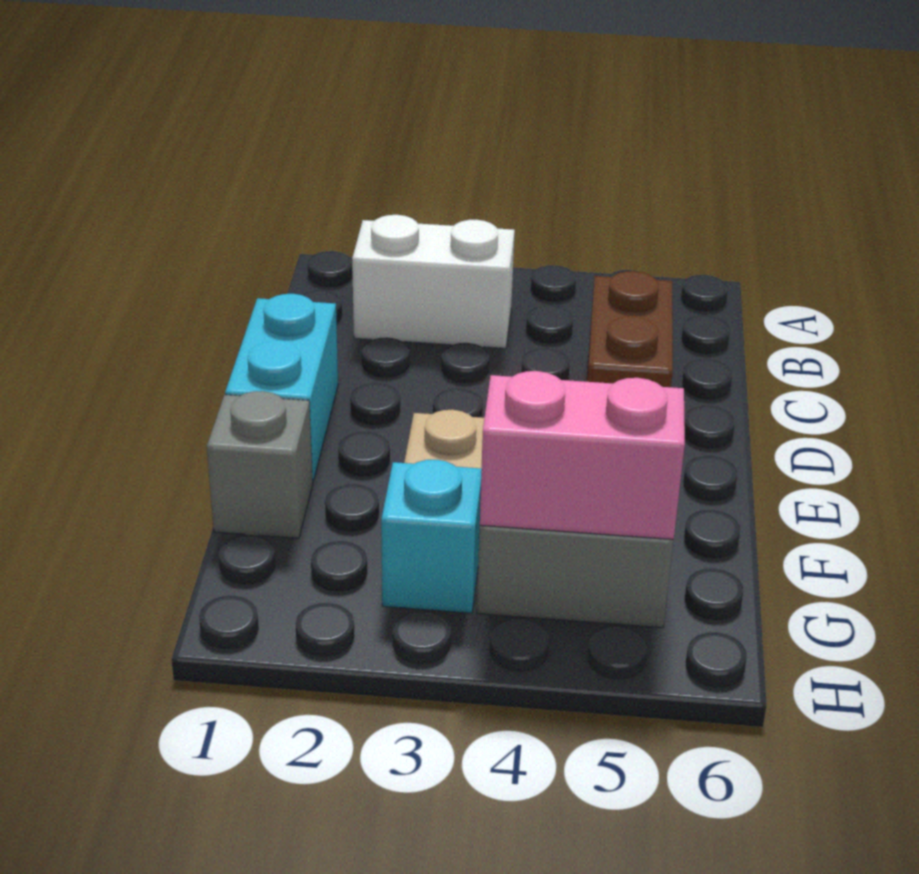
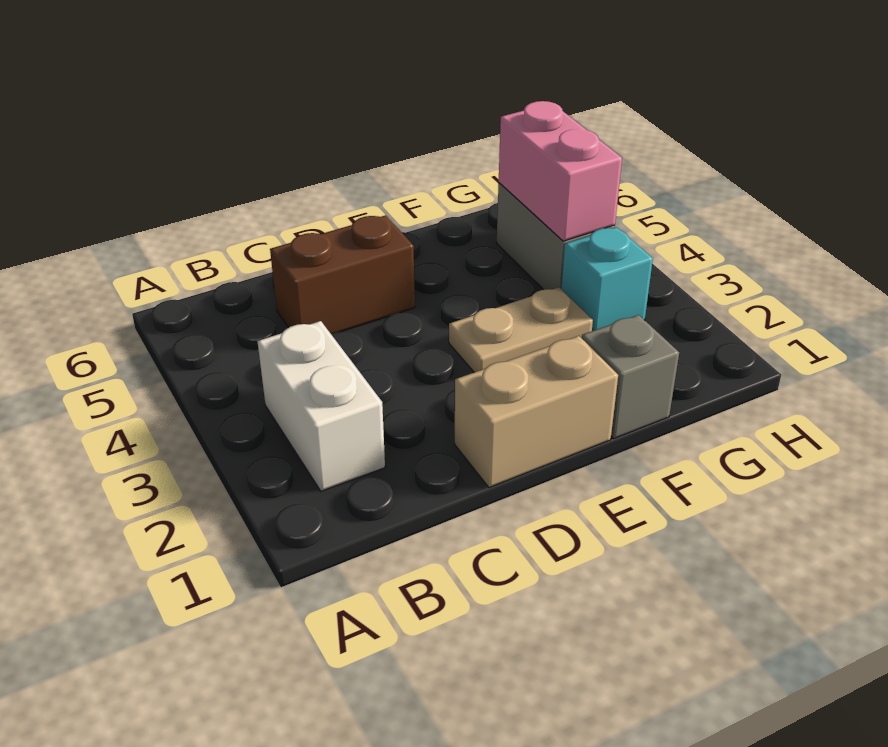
cyan 1x2 brick [225,294,338,482] -> tan 1x2 brick [455,336,618,488]

